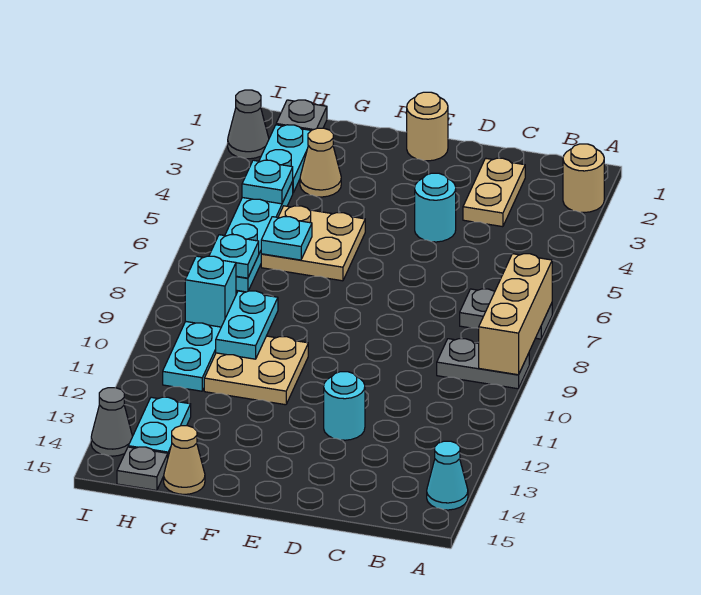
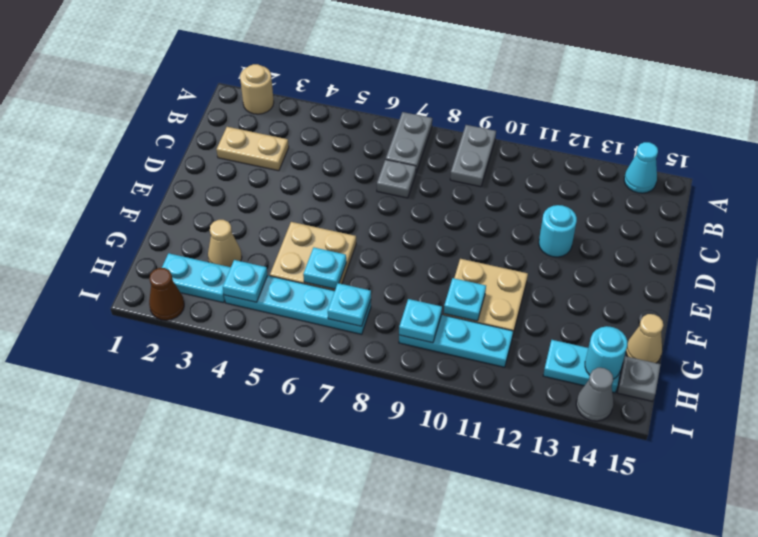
tan 1x3 brick [479,254,552,375] -> none
cyan 1x1 round brick [415,173,456,242] -> cyan 1x1 round brick moved to [585,326,627,379]
tan 1x1 round brick [407,92,448,161] -> none
cyan 1x2 plate [216,291,278,359] -> cyan 1x1 plate [444,278,486,321]
grey 1x1 plate [276,100,327,130] -> grey 1x1 plate moved to [377,160,416,198]
cyan 1x1 brick [185,256,236,327] -> cyan 1x1 plate [399,299,442,343]
grey 1x1 cone [228,90,269,159] -> brown 1x1 cone [149,268,184,320]

